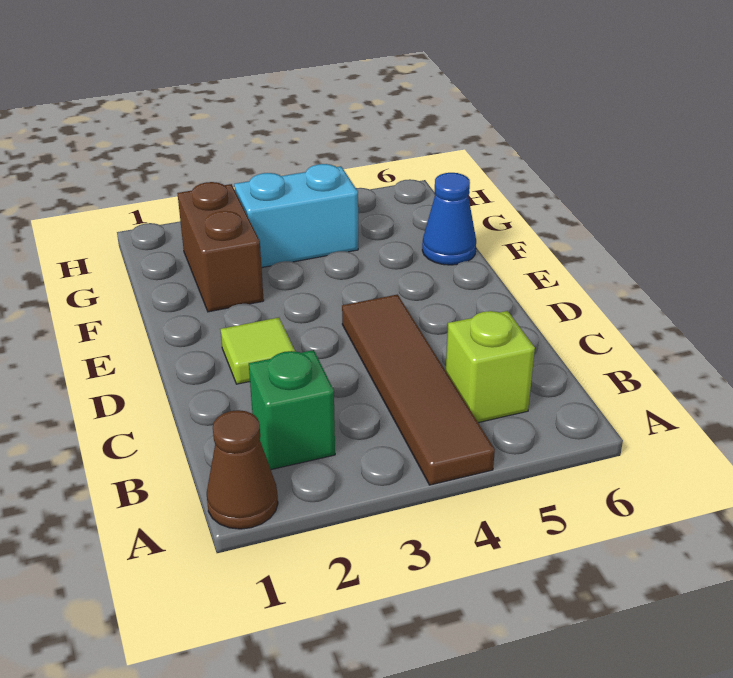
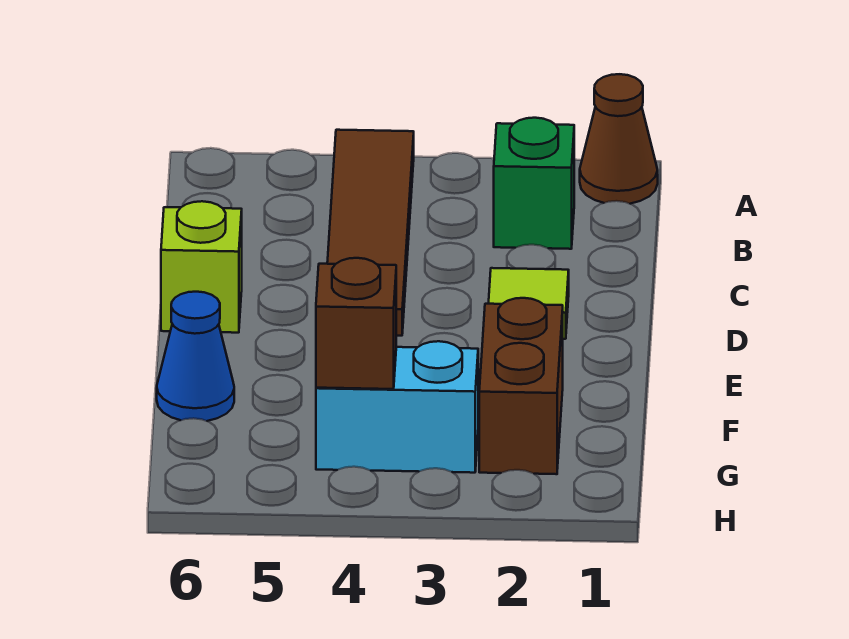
lime 1x1 brick [446,311,535,423] -> lime 1x1 brick moved to [161,201,242,333]
none -> brown 1x1 brick [316,258,396,389]

